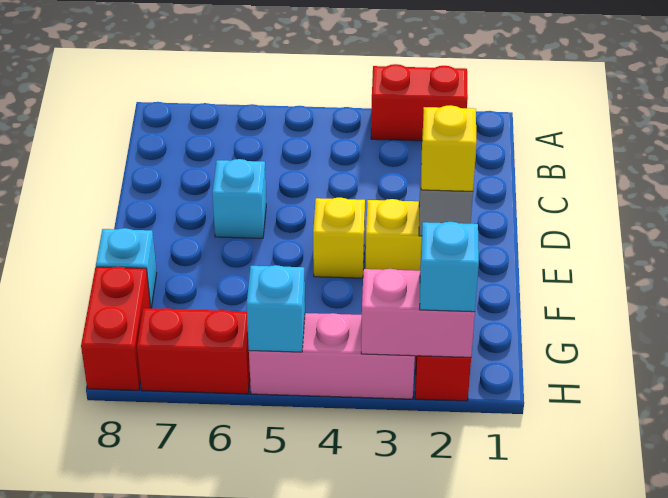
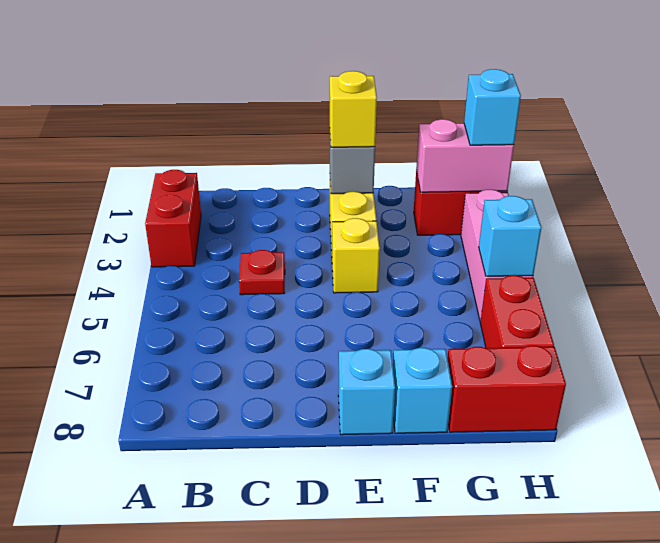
none -> red 1x1 plate [239,250,285,295]
cyan 1x1 brick [212,159,266,238] -> cyan 1x1 brick moved to [338,349,395,435]
pink 1x2 brick [361,269,475,357] -> pink 1x2 brick turned to [416,119,514,192]

